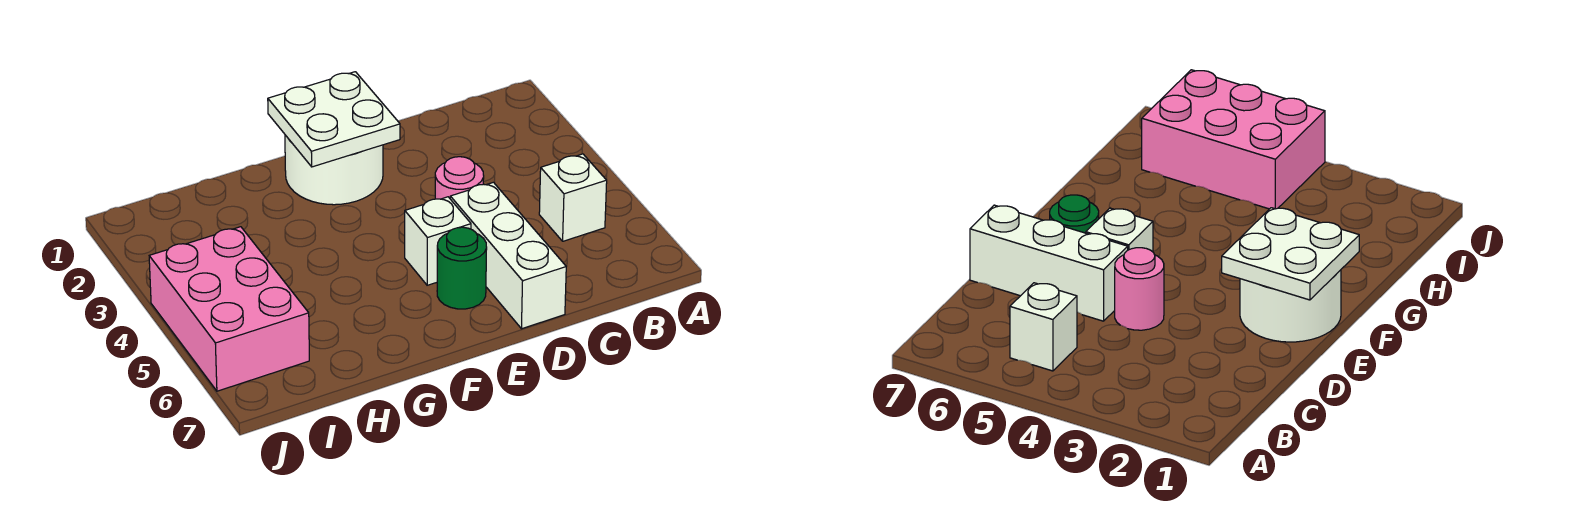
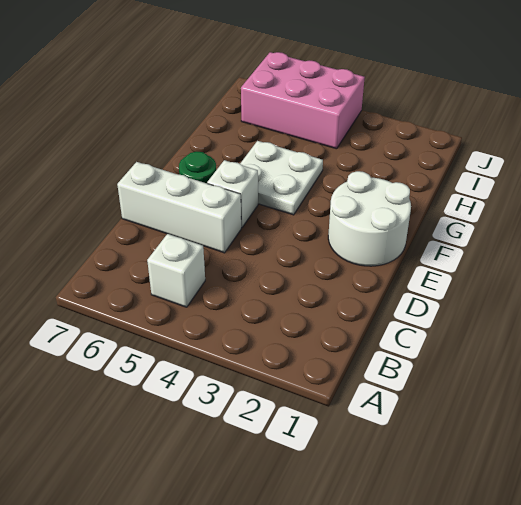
pink 1x1 round brick [435,157,484,199] -> none
white 2x2 plate [268,72,400,167] -> white 2x2 plate moved to [240,141,323,215]

